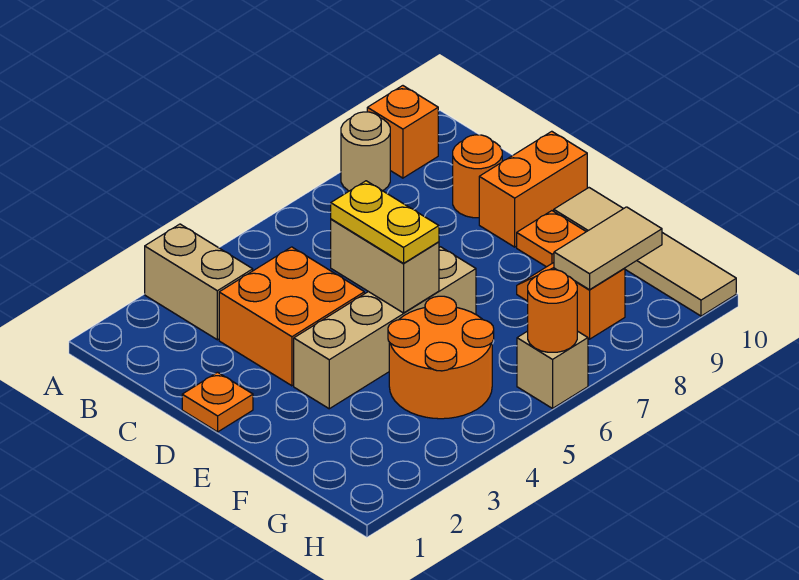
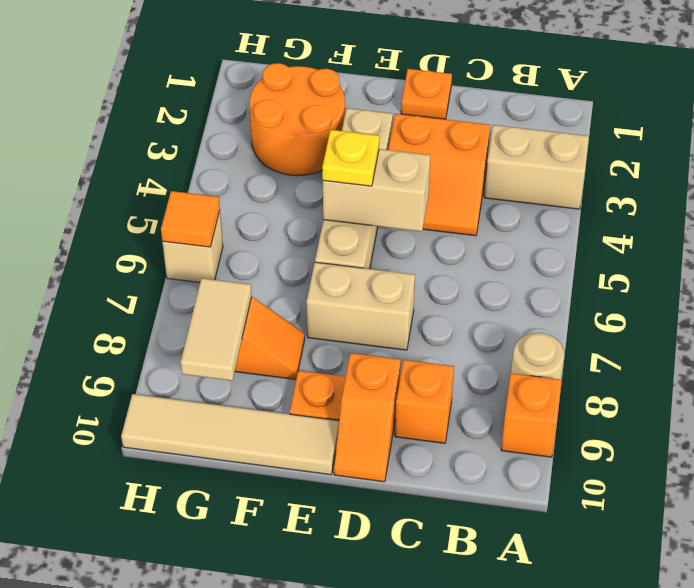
orange 2x2 brick [219,247,364,386] -> orange 2x2 slope [388,114,490,236]
orange 1x1 round brick [453,135,502,218] -> orange 1x1 brick [395,360,454,443]
yellow 1x2 plate [331,181,439,263] -> yellow 1x1 plate [322,130,379,186]
none -> tan 1x2 brick [306,262,415,350]
orange 1x2 brick [479,131,587,247] -> orange 1x2 slope [334,353,401,482]
orange 2x2 round brick [388,296,494,419] -> orange 2x2 round brick moved to [249,63,345,176]
orange 1x1 round brick [528,270,577,352] -> orange 1x1 tile [161,191,220,247]

